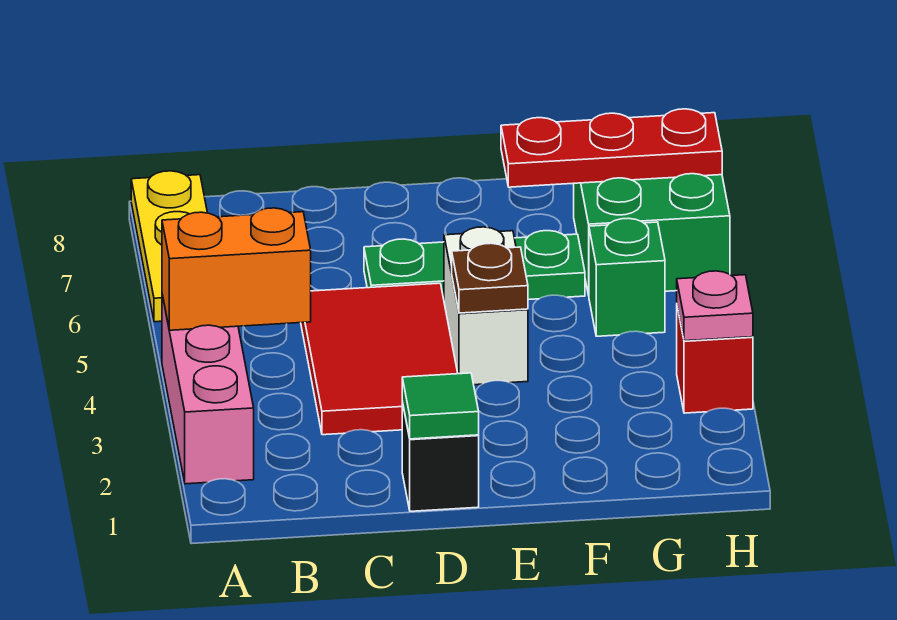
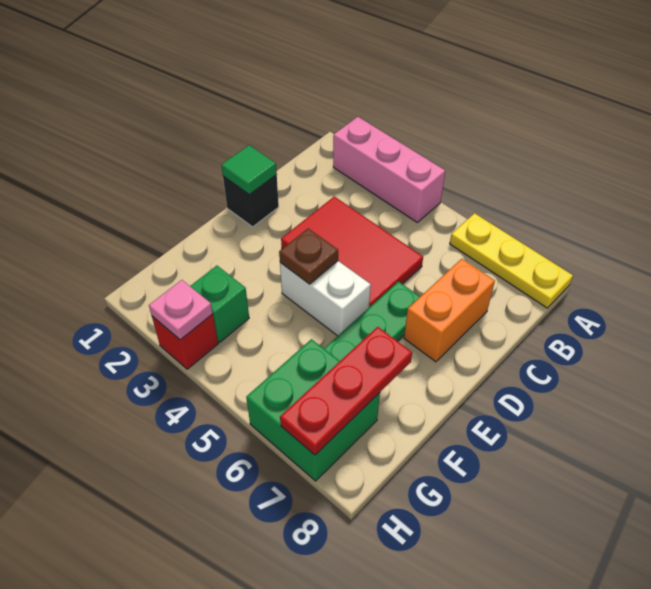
orange 1x2 brick [162,208,311,330] -> orange 1x2 brick moved to [404,259,495,362]
green 1x1 brick [589,218,665,336] -> green 1x1 brick moved to [190,266,249,342]

